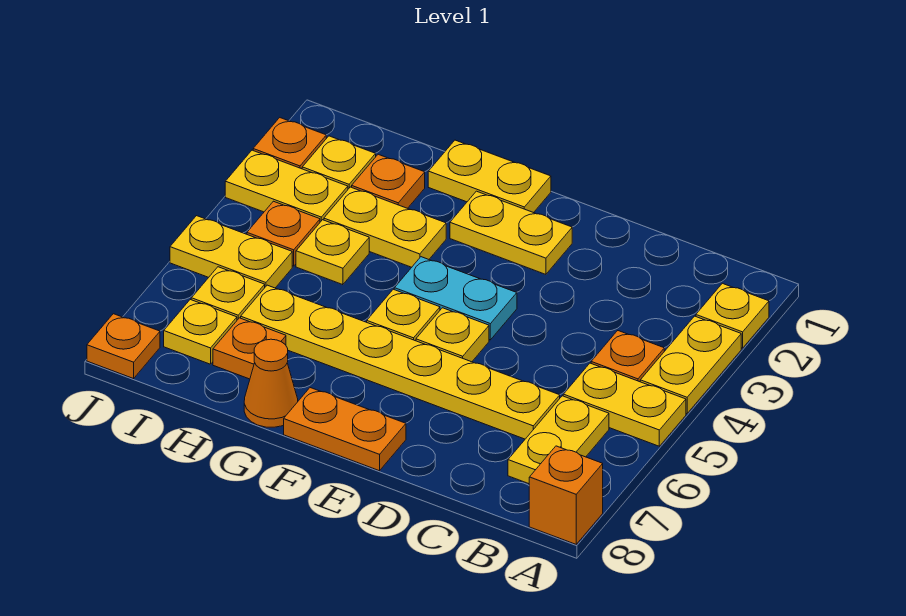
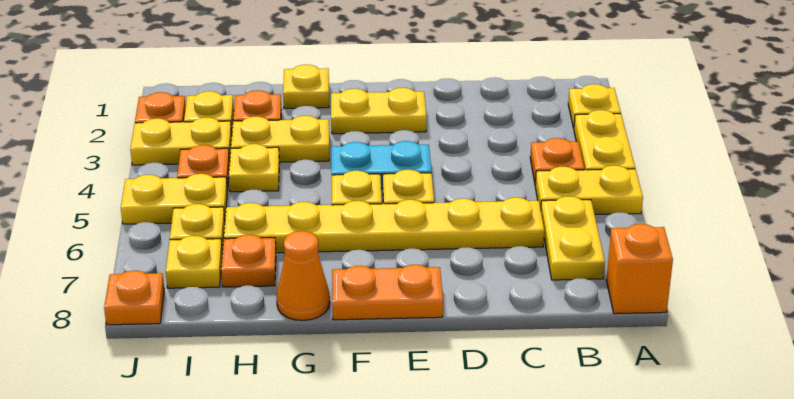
yellow 1x2 plate [428,140,551,213] -> yellow 1x1 plate [283,65,329,109]

